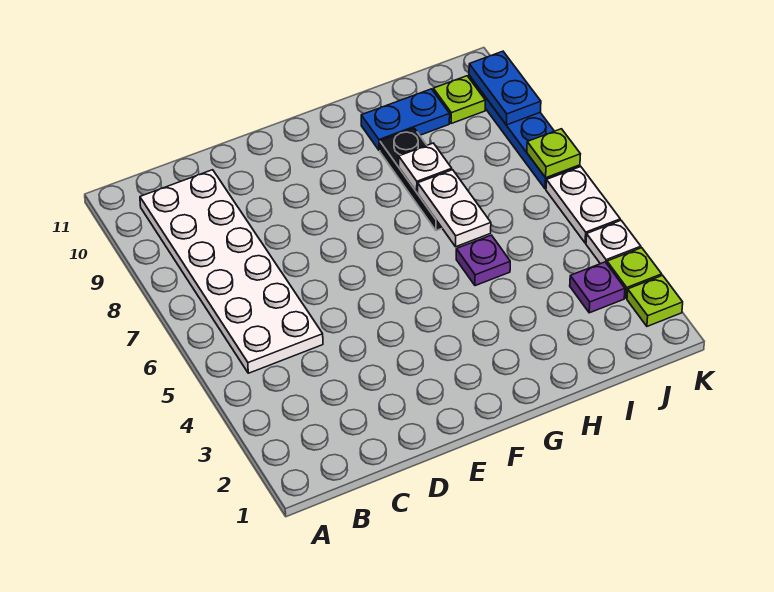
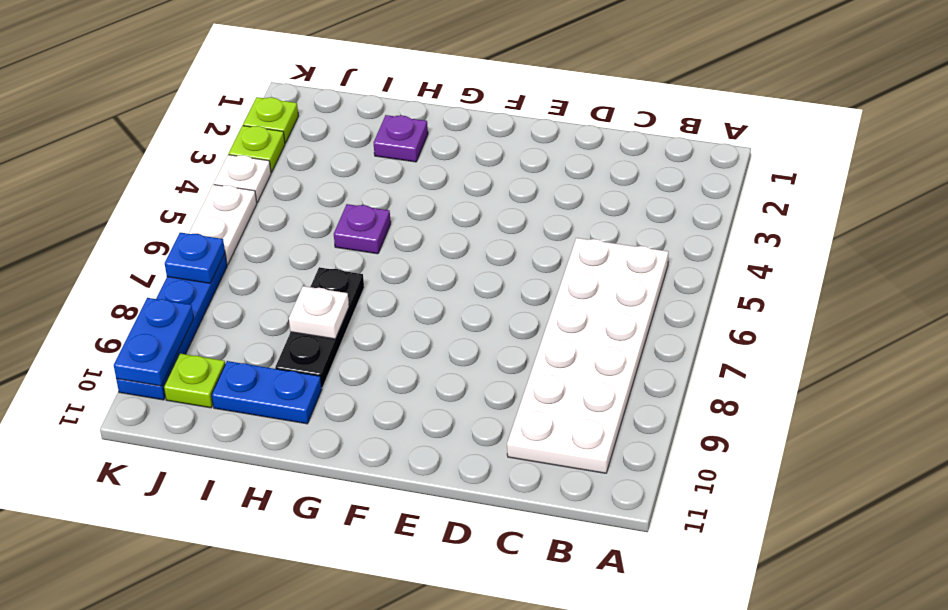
white 1x2 plate [418,170,491,247] -> none
purple 1x1 plate [570,262,625,313] -> purple 1x1 plate moved to [374,115,428,162]
lime 1x1 plate [527,129,580,178] -> blue 1x1 plate [165,233,225,283]

